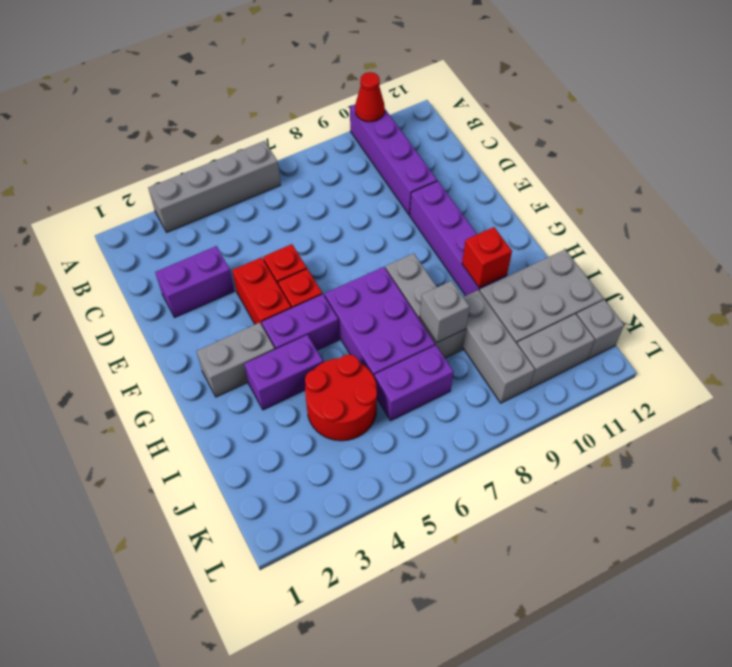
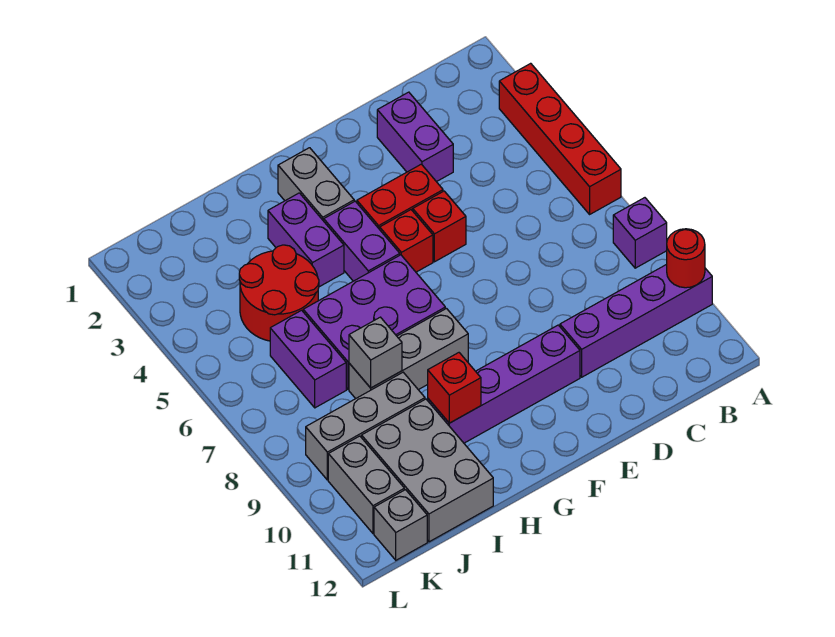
grey 1x4 brick [148,141,280,232] -> red 1x4 brick [499,63,621,214]
none -> purple 1x1 brick [613,198,667,268]
red 1x1 cone [355,72,385,122] -> red 1x1 round brick [667,229,705,288]

